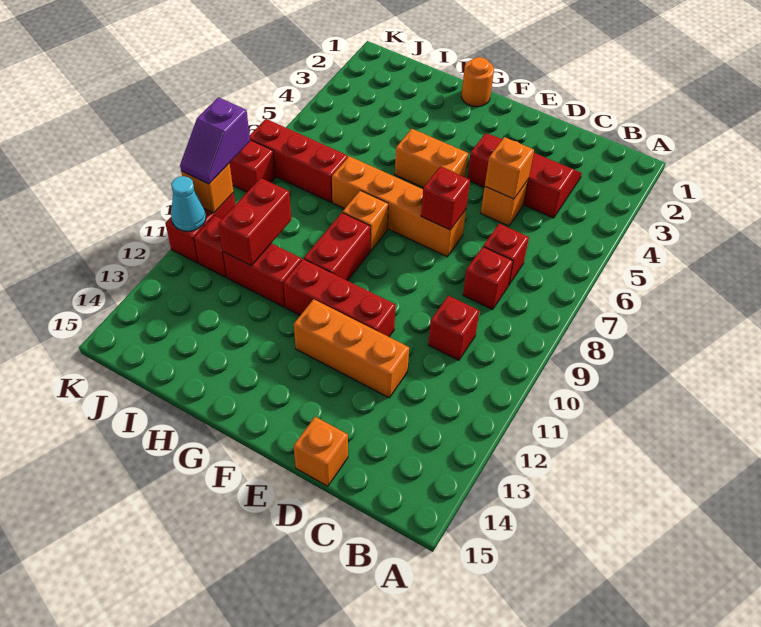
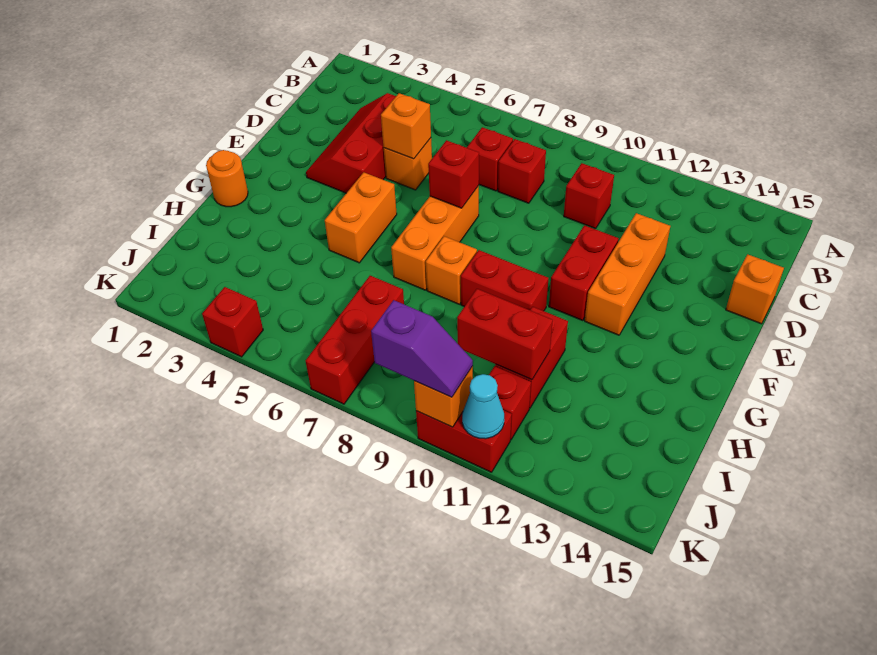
orange 1x4 brick [332,156,466,257] -> orange 1x3 brick [391,186,479,290]
red 1x3 brick [283,259,396,337] -> red 1x2 brick [549,225,619,321]
red 1x1 brick [230,140,276,192] -> red 1x1 brick moved to [202,287,263,357]

